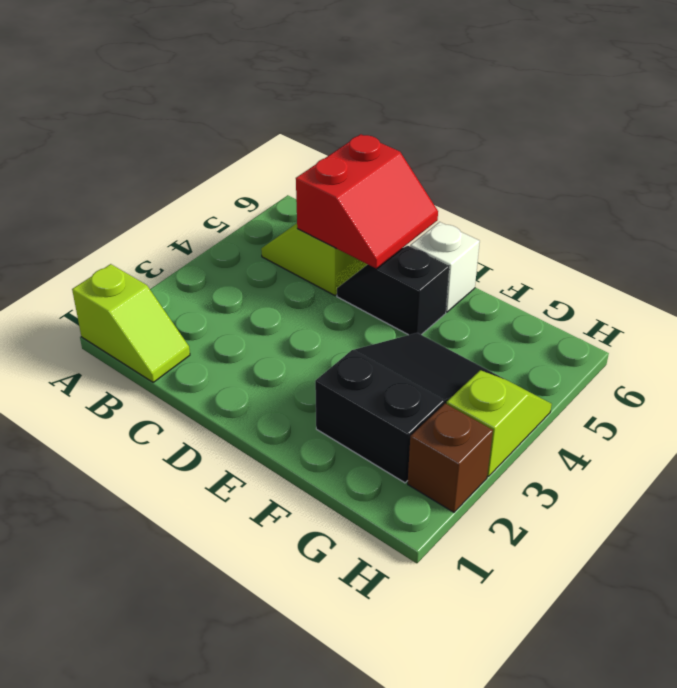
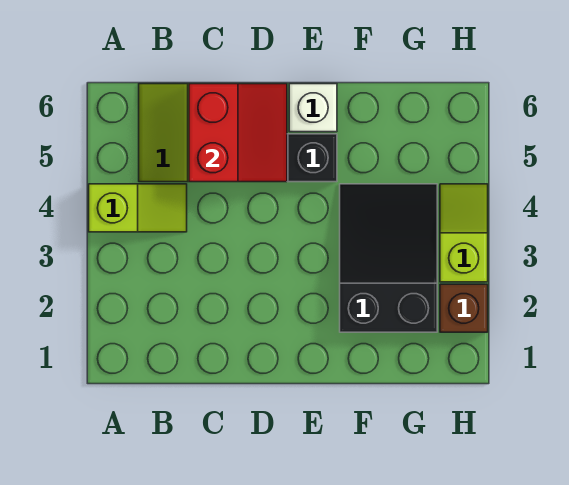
lime 1x2 slope [72,264,190,382] -> lime 1x2 slope moved to [89,184,187,232]

